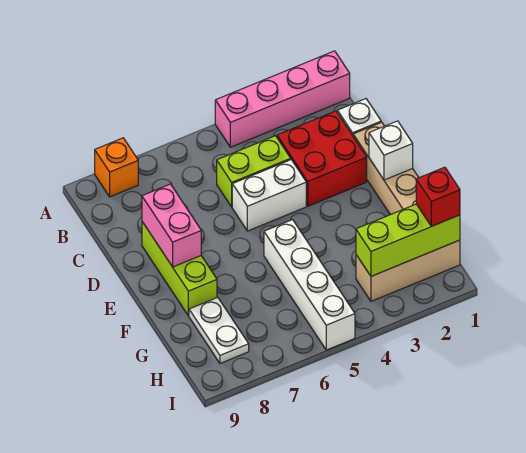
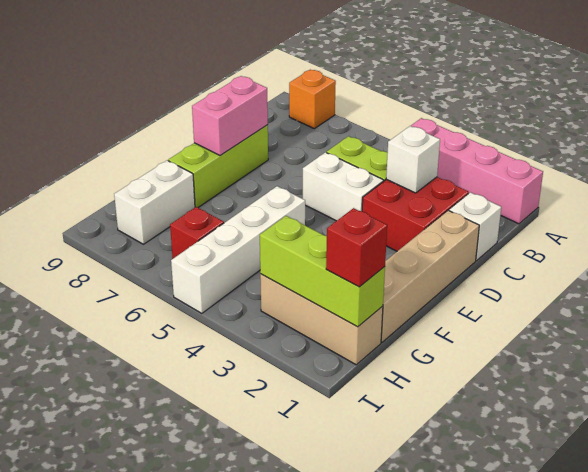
white 1x1 brick [369,121,413,180] -> white 1x1 brick moved to [386,126,440,193]
white 1x2 plate [189,297,249,363] -> white 1x2 brick [114,160,195,244]
none -> red 1x1 brick [170,207,224,258]

